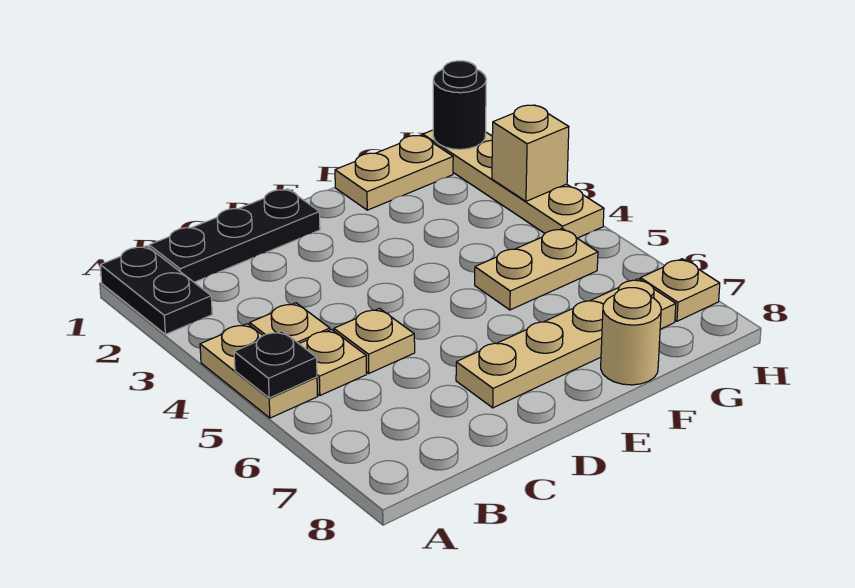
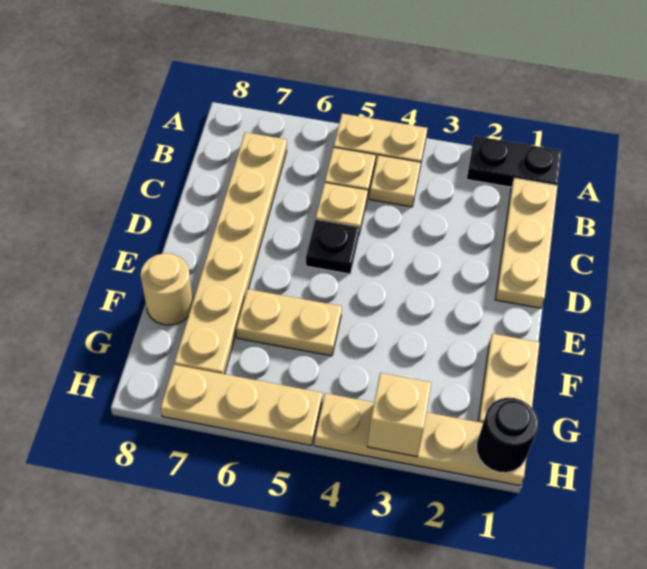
black 1x1 plate [234,331,317,398] -> black 1x1 plate moved to [306,219,360,274]
black 1x3 plate [149,189,320,282] -> tan 1x3 plate [495,178,557,308]
tan 1x4 plate [456,279,676,408] -> tan 1x6 plate [174,132,287,374]
tan 1x2 plate [475,229,598,310] -> tan 1x2 plate turned to [236,289,342,356]
tan 1x1 plate [640,259,720,321] -> tan 1x3 plate [161,365,322,445]

